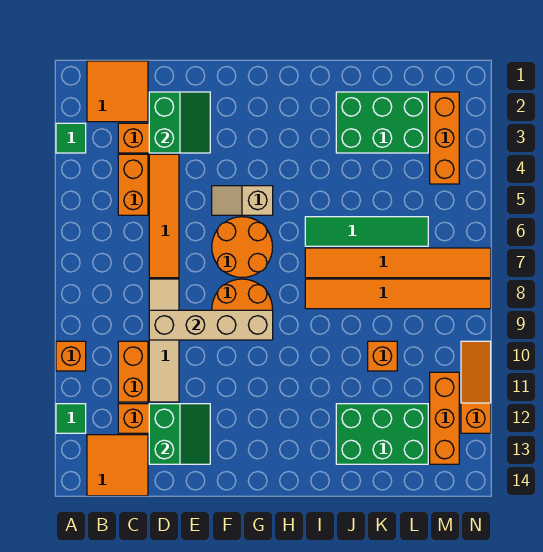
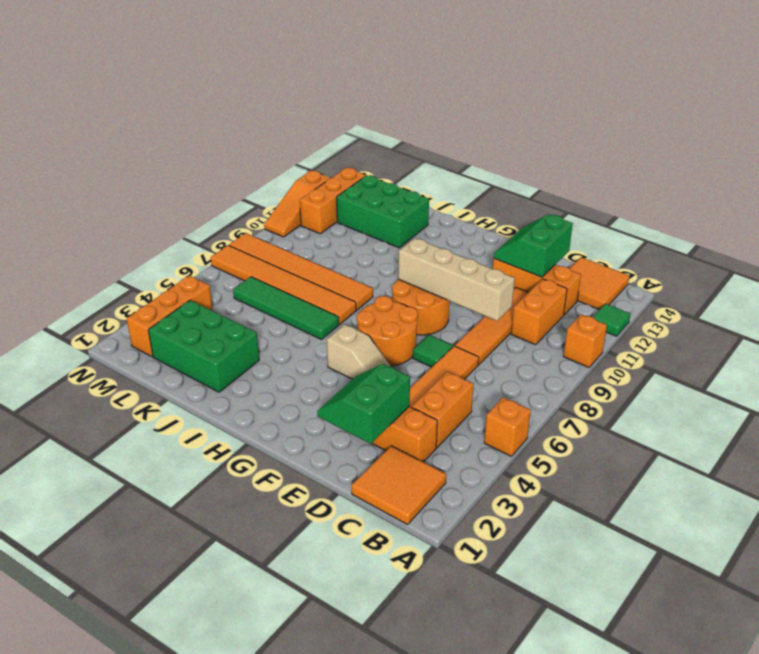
green 1x1 tile [56,123,86,153] -> green 1x1 tile moved to [413,335,453,367]
tan 1x4 tile [149,279,179,402] -> orange 1x4 tile [455,287,529,365]
orange 1x1 brick [368,341,397,371] -> orange 1x1 brick moved to [484,397,531,456]

